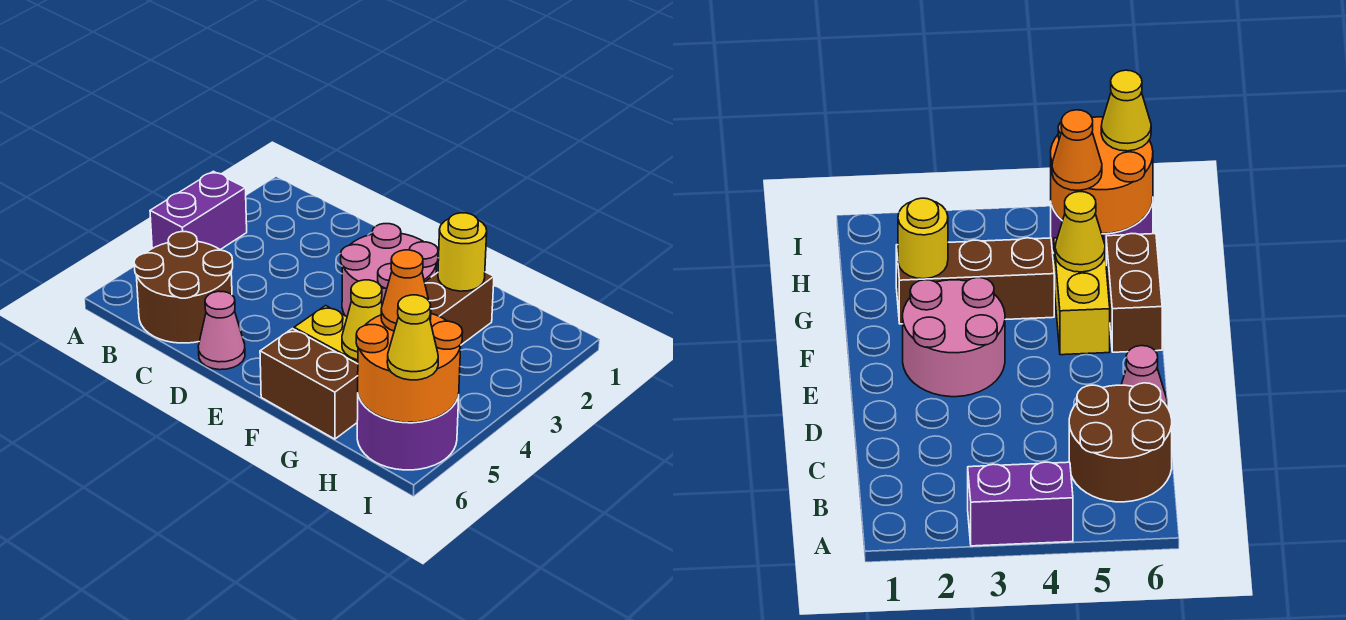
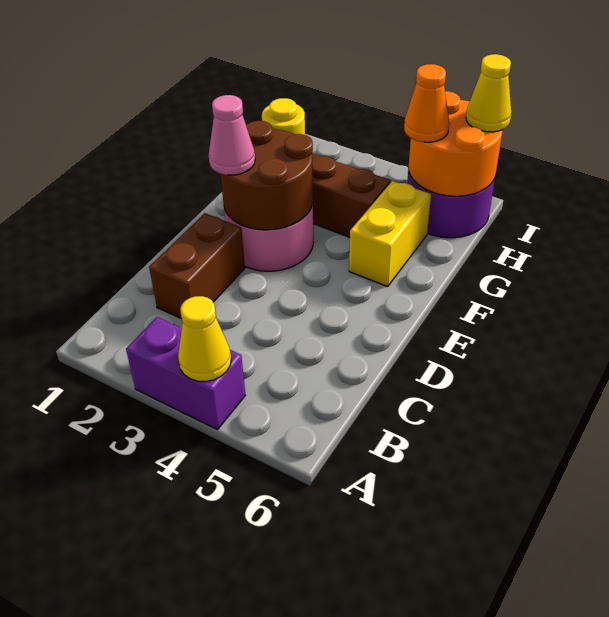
brown 2x2 round brick [134,232,233,343] -> brown 2x2 round brick moved to [220,121,313,230]
pink 1x1 cone [198,291,245,370] -> pink 1x1 cone moved to [209,95,255,175]
brown 1x2 brick [260,329,358,439] -> brown 1x2 brick moved to [149,213,245,319]
yellow 1x1 cone [342,280,382,360] -> yellow 1x1 cone moved to [178,296,231,382]

